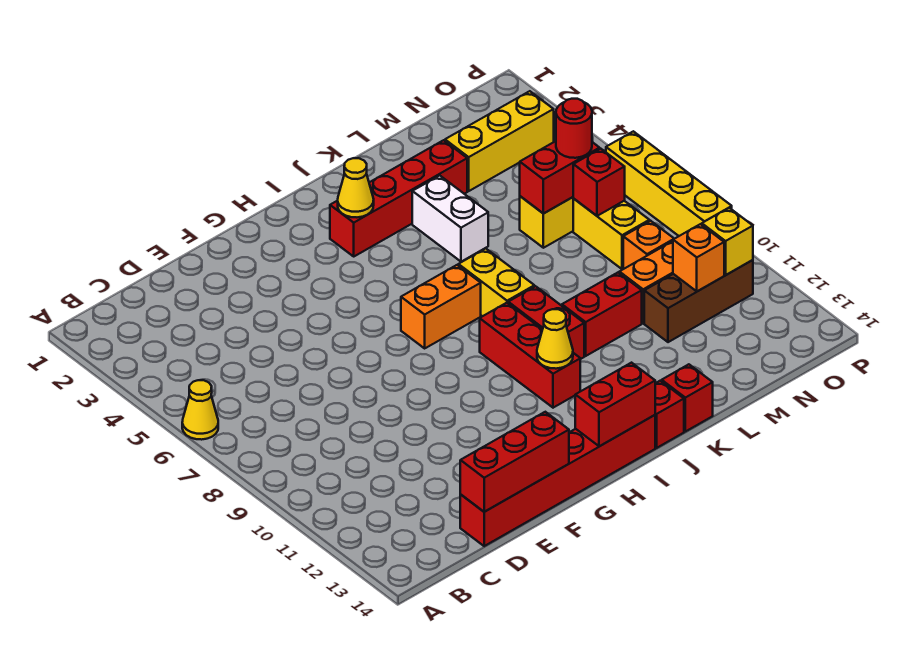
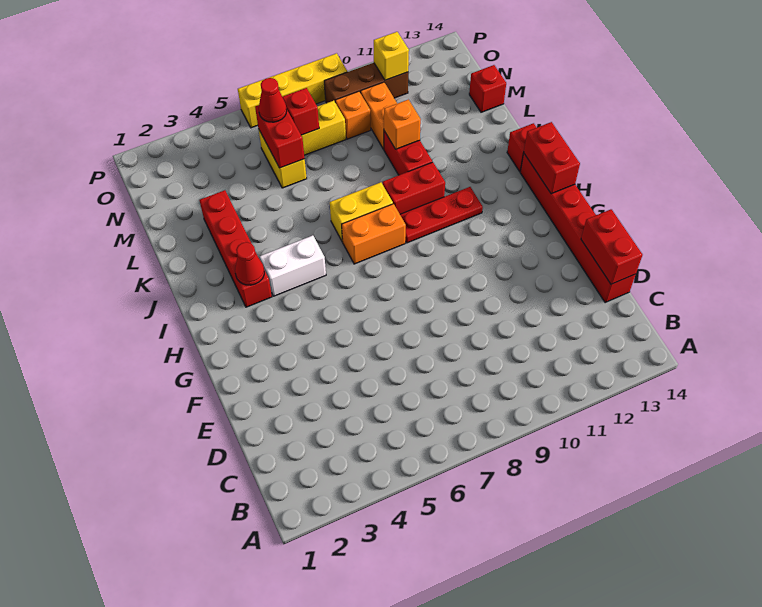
yellow 1x1 cone [182,380,218,440] -> none
red 1x3 brick [460,412,569,512] -> red 1x2 brick [581,209,643,284]
orange 1x2 brick [401,265,481,348] -> orange 1x2 brick turned to [342,204,406,264]
yellow 1x1 cone [338,158,374,217] -> red 1x1 cone [235,242,264,285]
red 1x3 brick [480,303,580,408] -> red 1x3 plate [400,187,483,243]
yellow 1x1 cone [537,309,573,369] -> none
white 1x2 brick [412,176,488,262] -> white 1x2 brick moved to [260,235,326,296]
red 1x1 brick [662,364,713,432] -> red 1x1 brick moved to [469,65,506,112]
yellow 1x3 brick [445,91,554,191] -> none
brown 1x3 brick [644,260,753,342] -> brown 1x3 brick turned to [324,63,408,103]
red 1x1 round brick [556,99,592,158] -> red 1x1 cone [259,78,287,122]
orange 1x1 brick [673,224,724,291] -> orange 1x1 brick moved to [384,100,421,149]

